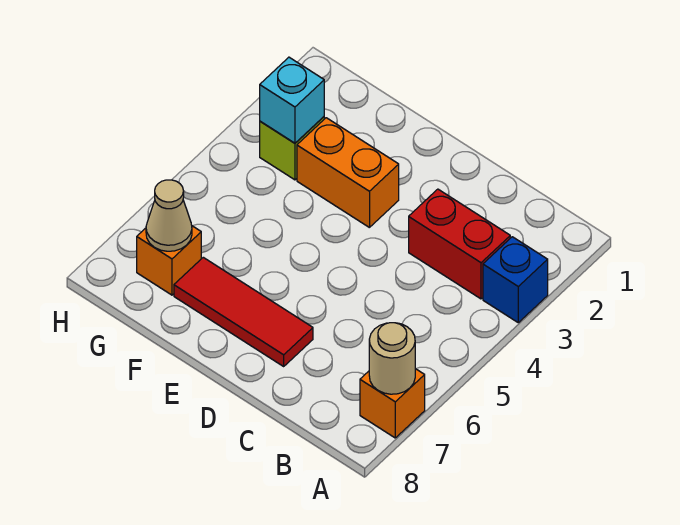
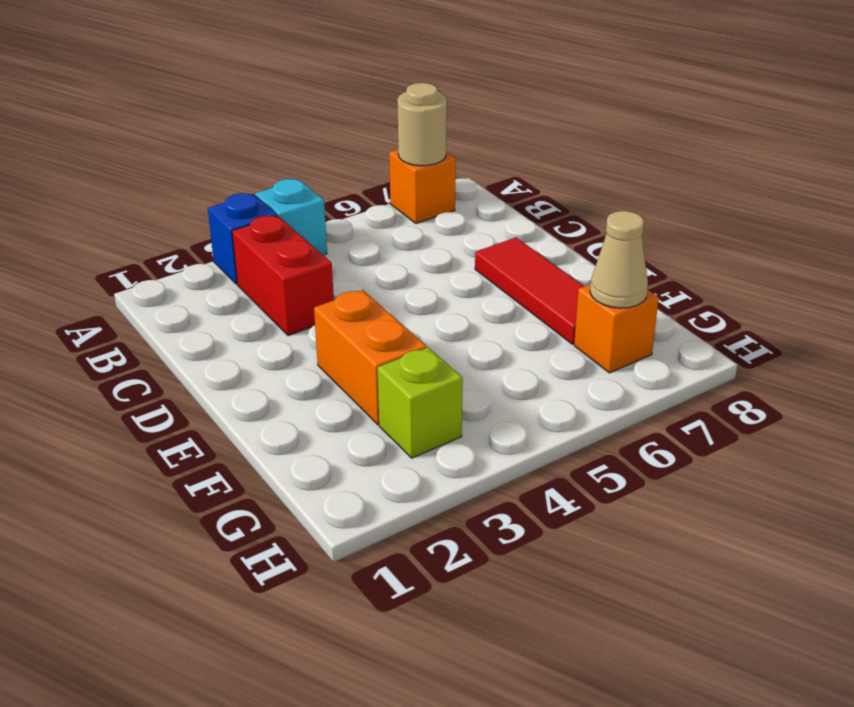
cyan 1x1 brick [260,57,324,143] -> cyan 1x1 brick moved to [255,179,327,255]

